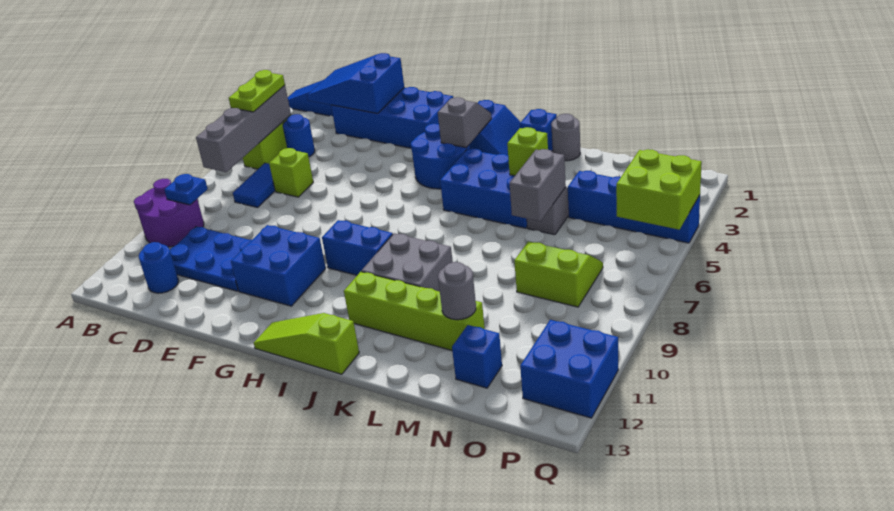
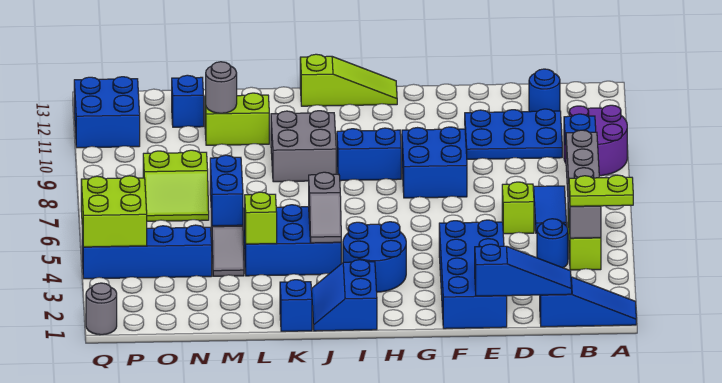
lime 1x2 plate [229,70,285,112] -> lime 1x2 plate turned to [569,175,633,206]
blue 2x3 slope [307,53,404,114] -> blue 1x3 slope [475,244,572,296]
blue 2x4 brick [331,87,453,148] -> blue 2x4 brick turned to [439,220,507,329]
blue 2x2 brick [231,225,326,306] -> blue 2x2 brick moved to [402,127,467,198]
grey 1x2 slope [438,97,492,148] -> grey 1x2 slope moved to [309,172,341,243]
lime 1x4 brick [344,272,485,350] -> lime 1x2 brick [205,93,269,145]
grey 1x1 round brick [551,114,580,161] -> grey 1x1 round brick moved to [86,283,117,335]
grey 1x2 brick [510,149,566,221] -> blue 1x2 brick [210,155,243,226]

